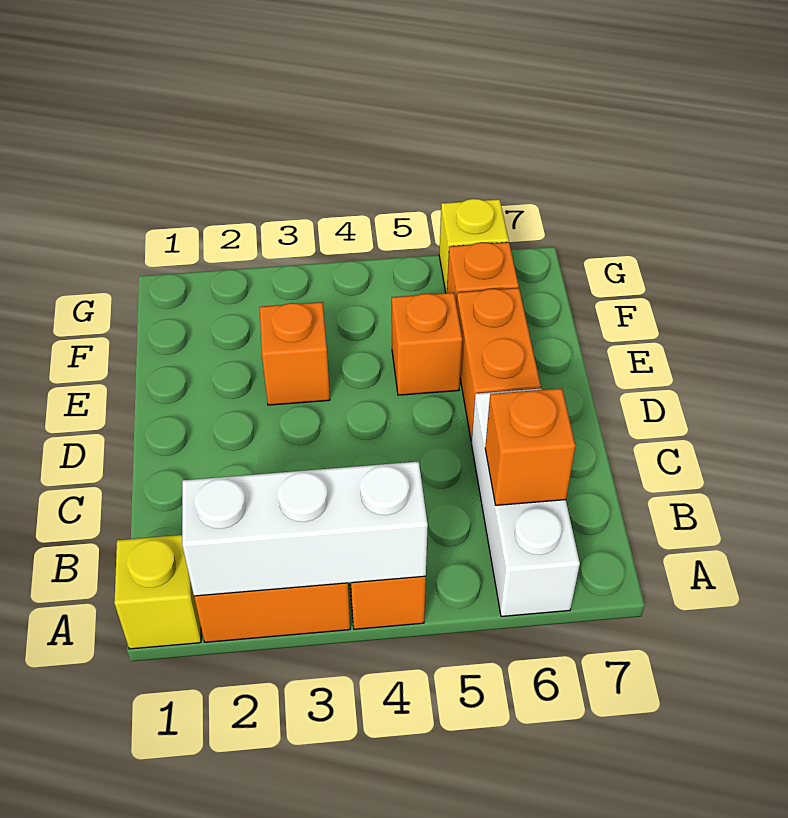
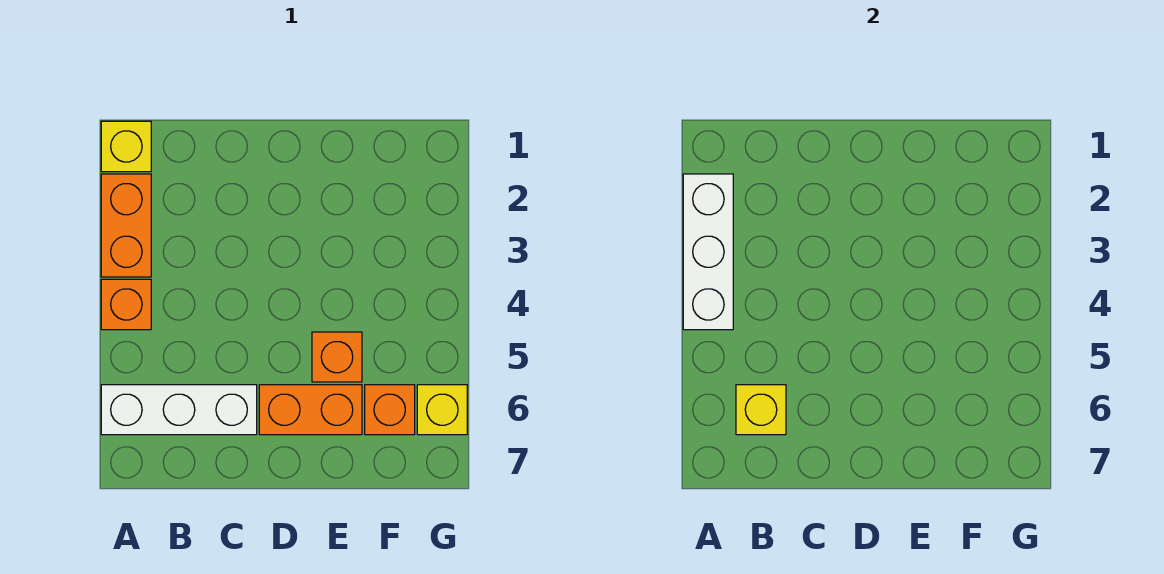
orange 1x1 brick [485,388,576,505] -> yellow 1x1 brick [736,385,786,435]
orange 1x1 brick [260,302,330,405] -> none

